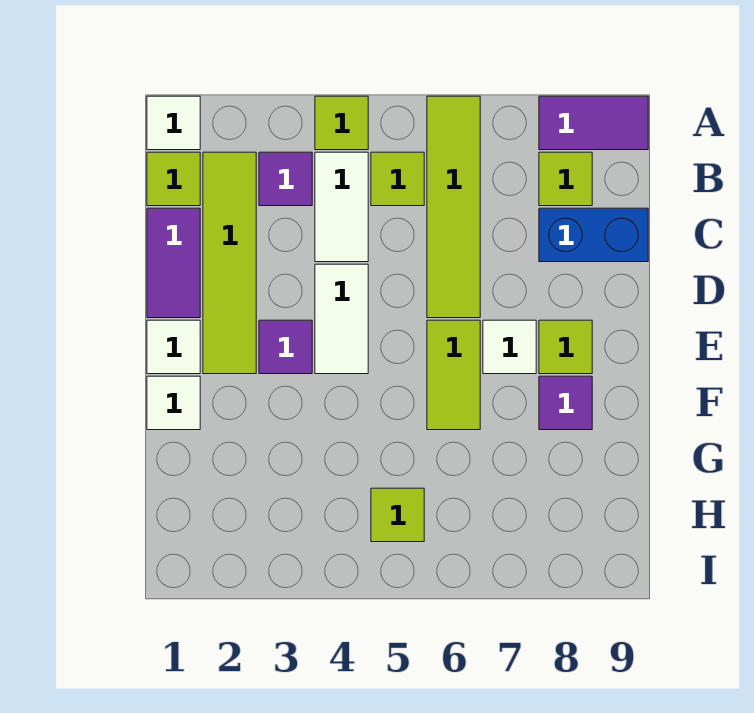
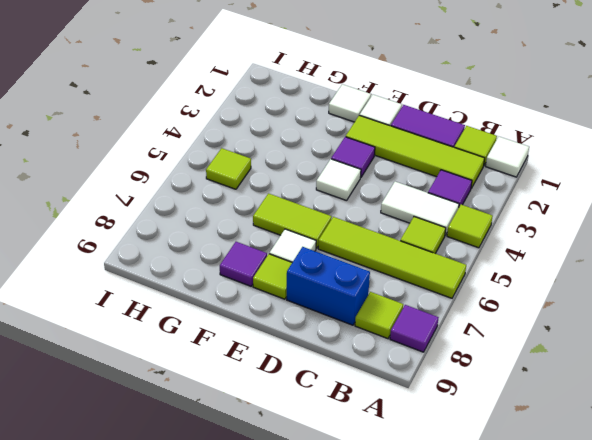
purple 1x2 tile [539,96,648,150] -> purple 1x1 tile [390,305,439,352]
blue 1x2 brick [539,208,648,262] -> blue 1x2 brick turned to [287,247,370,325]
white 1x2 tile [315,264,368,374] -> white 1x1 tile [316,159,361,201]

